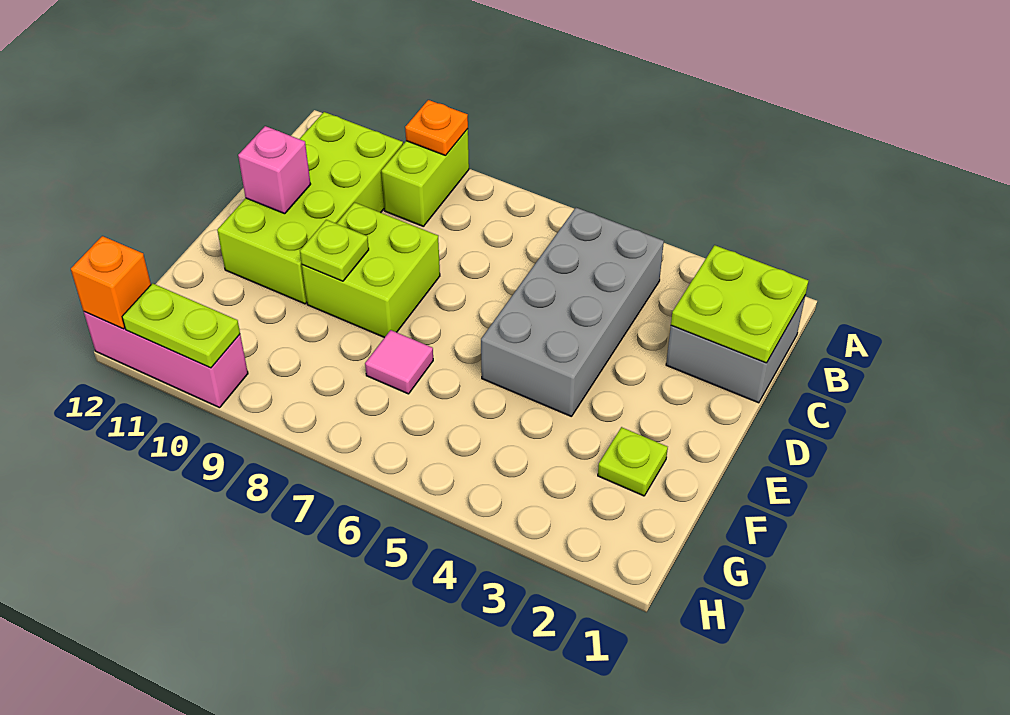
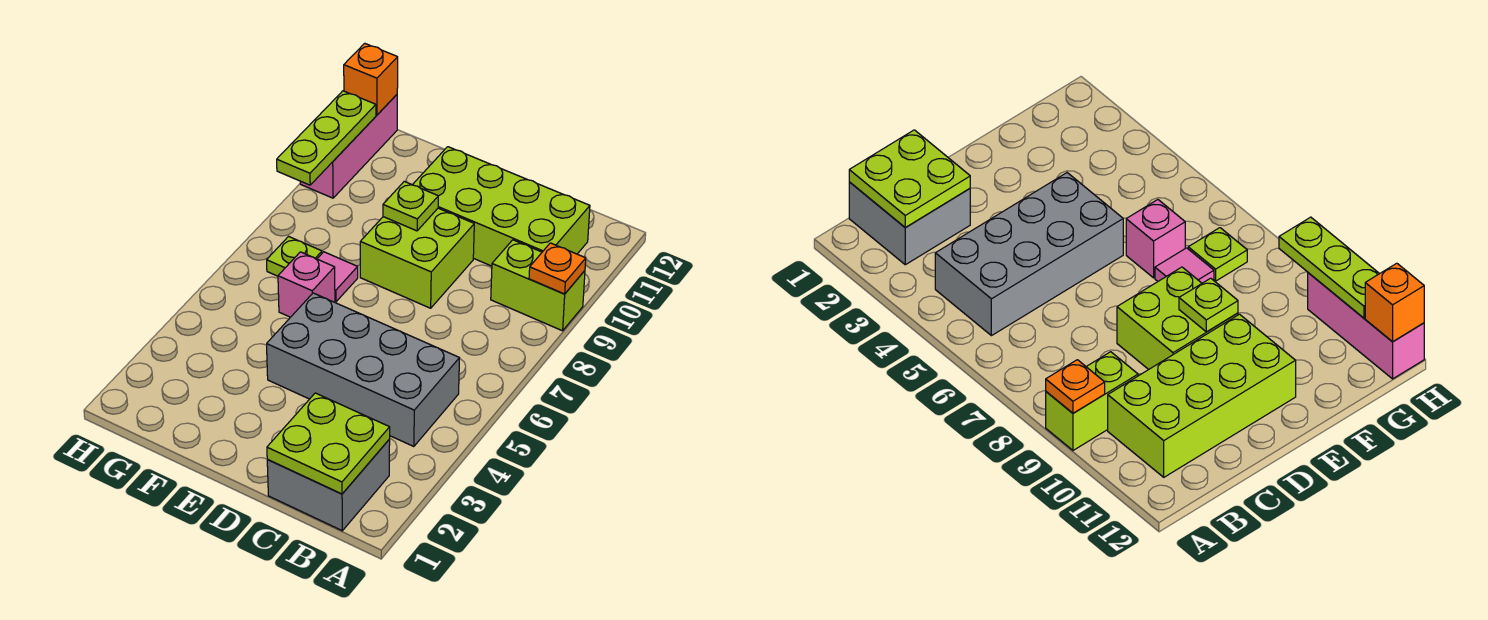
pink 1x1 brick [238,126,311,214] -> pink 1x1 brick moved to [278,252,335,317]
lime 1x1 plate [598,427,668,496] -> lime 1x1 plate moved to [267,237,322,276]
lime 1x2 plate [122,283,240,368] -> lime 1x3 plate [277,91,376,185]

